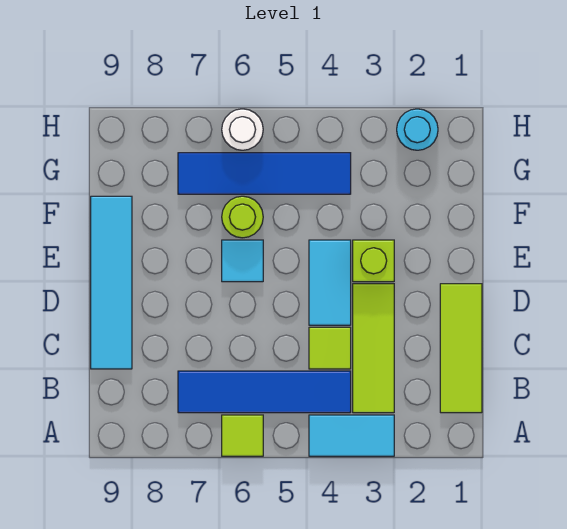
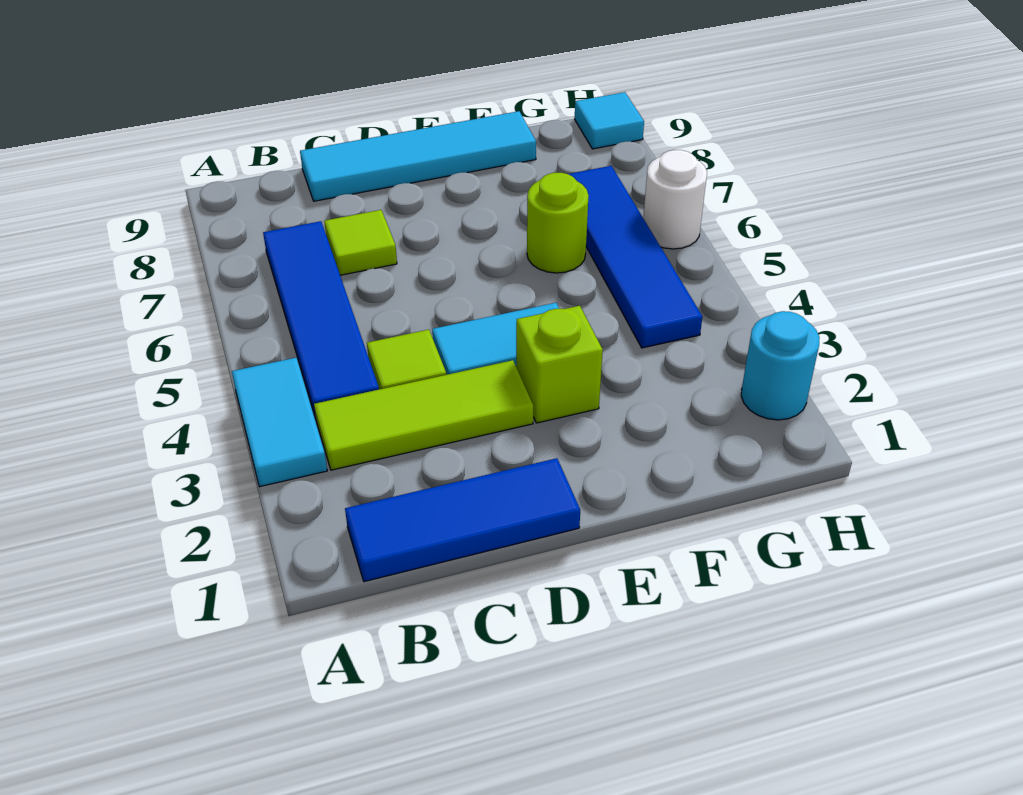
lime 1x1 tile [222,415,263,456] -> lime 1x1 tile moved to [324,210,397,275]
lime 1x3 tile [440,284,482,413] -> blue 1x3 tile [345,458,580,582]
cyan 1x1 tile [222,240,263,282] -> cyan 1x1 tile moved to [575,92,644,149]

